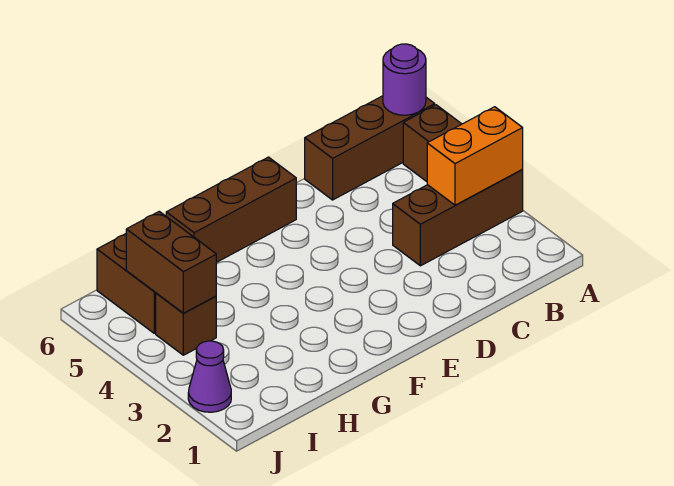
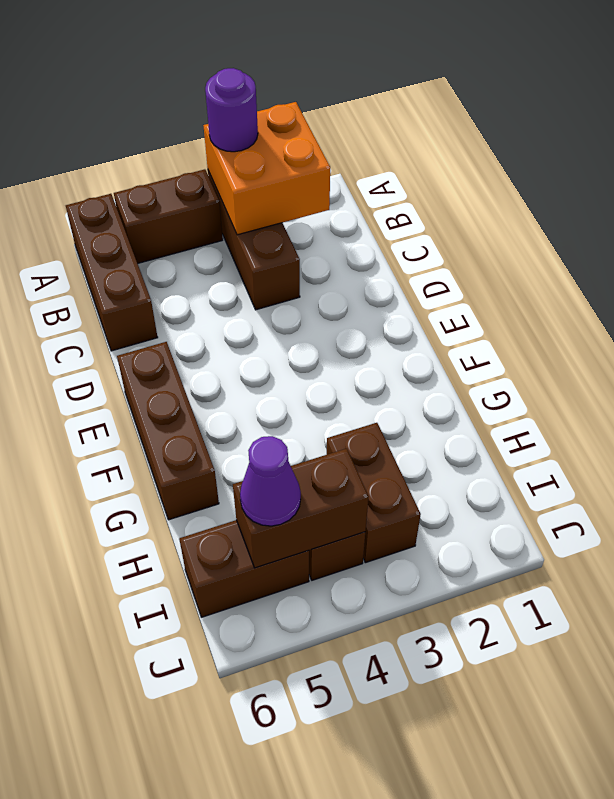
orange 1x2 brick [427,107,523,205] -> orange 2x2 brick [203,102,330,235]
purple 1x1 round brick [383,44,426,115] -> purple 1x1 round brick moved to [205,68,258,152]
none -> brown 1x2 brick [327,423,421,563]
purple 1x1 cone [188,341,231,412] -> purple 1x1 cone moved to [240,436,301,526]

